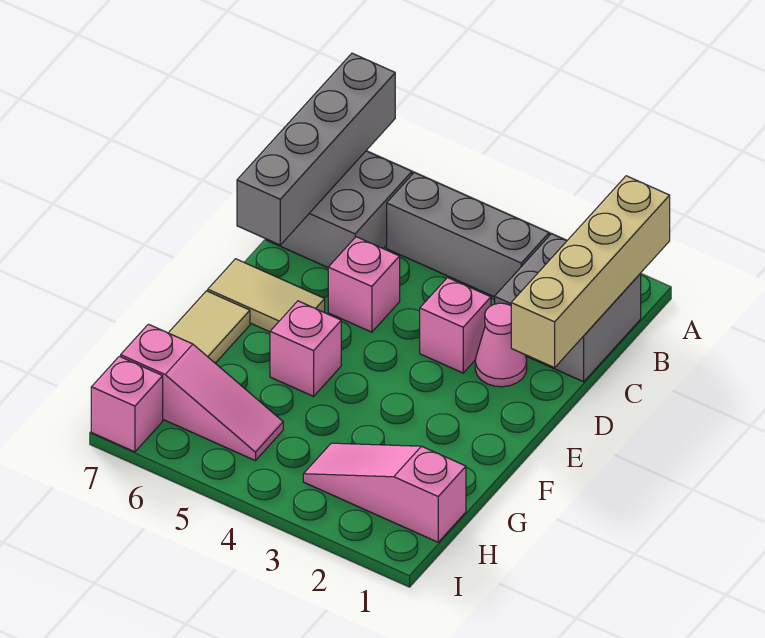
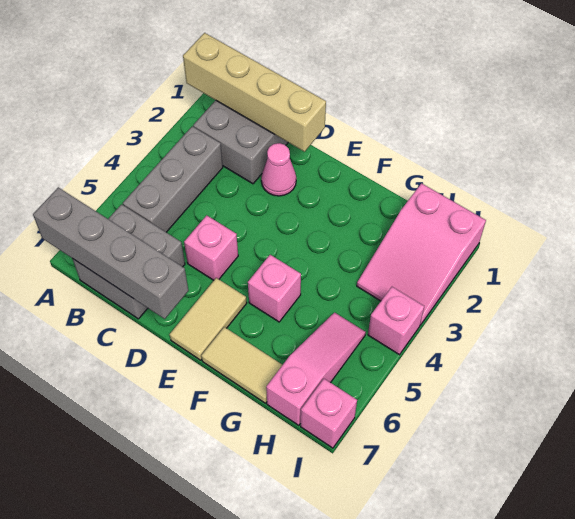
pink 1x1 brick [420,278,491,373] -> pink 1x1 brick moved to [368,287,424,355]
pink 1x3 slope [303,443,466,542] -> pink 2x3 slope [357,183,486,325]

